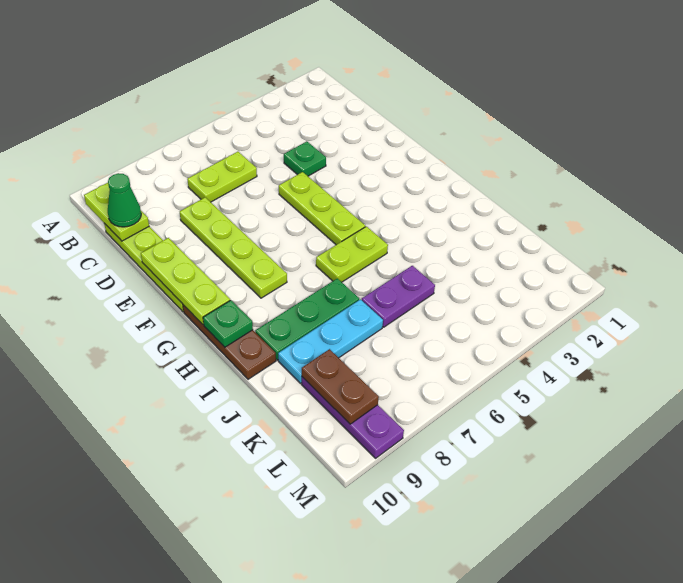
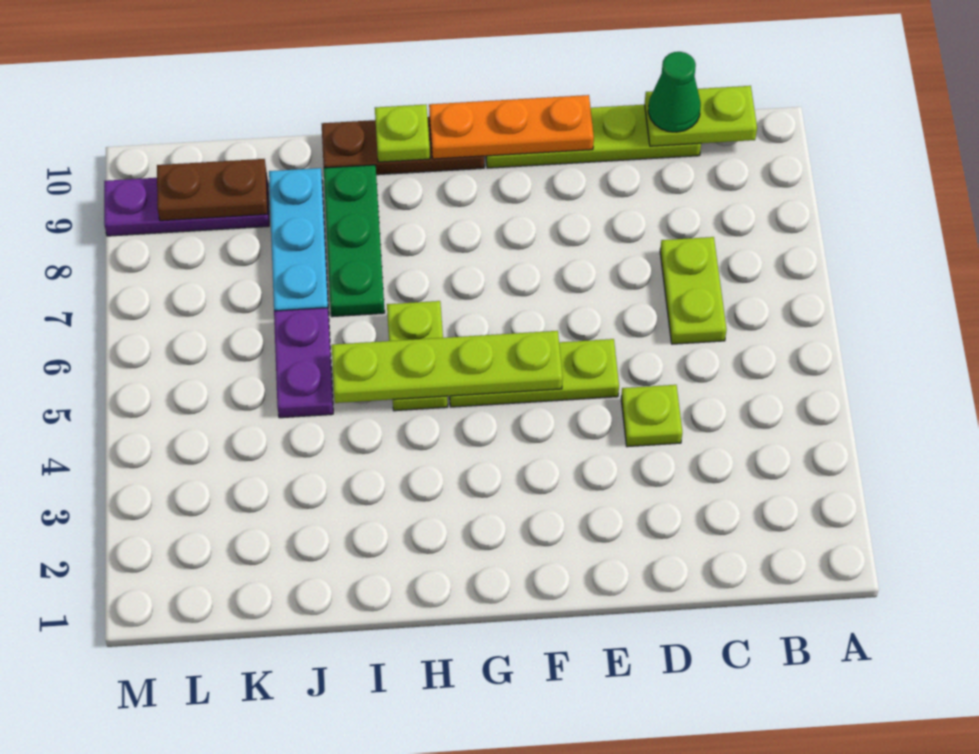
green 1x1 plate [284,141,326,176] -> lime 1x1 plate [621,385,682,447]
lime 1x4 plate [180,197,287,298] -> lime 1x4 plate moved to [332,331,563,403]
lime 1x3 plate [141,238,230,325] -> orange 1x3 plate [429,95,594,159]
green 1x1 plate [203,300,253,347] -> lime 1x1 plate [375,105,430,162]

